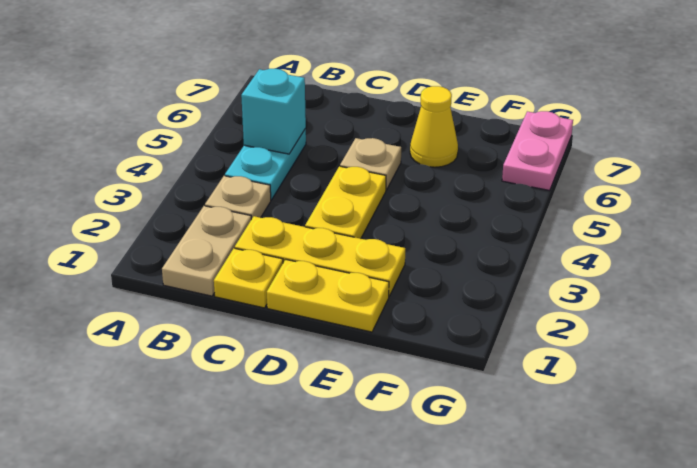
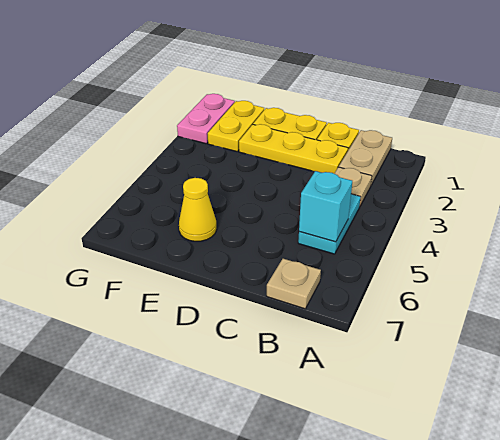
yellow 1x2 plate [305,166,386,239] -> yellow 1x2 plate moved to [208,101,264,152]
tan 1x1 plate [340,138,401,190] -> tan 1x1 plate moved to [267,259,321,309]
pink 1x2 plate [502,111,573,190] -> pink 1x2 plate moved to [177,94,235,144]

